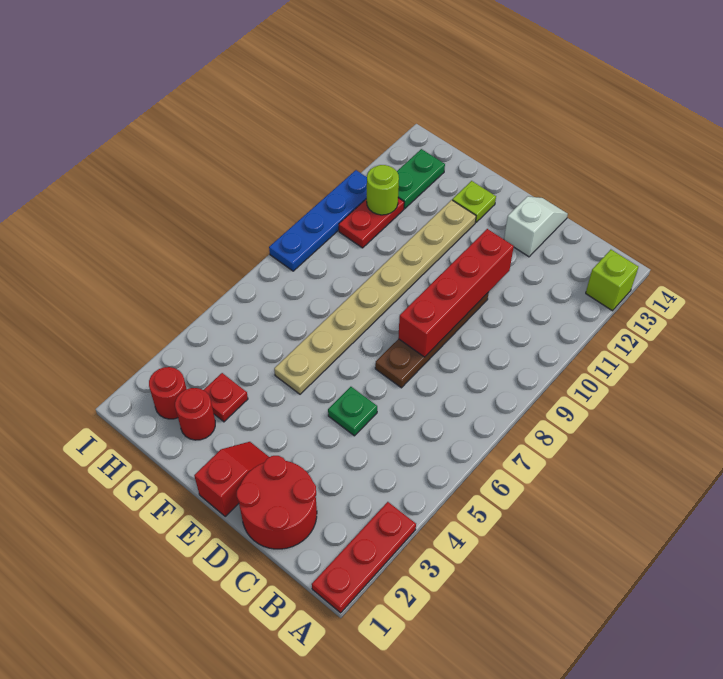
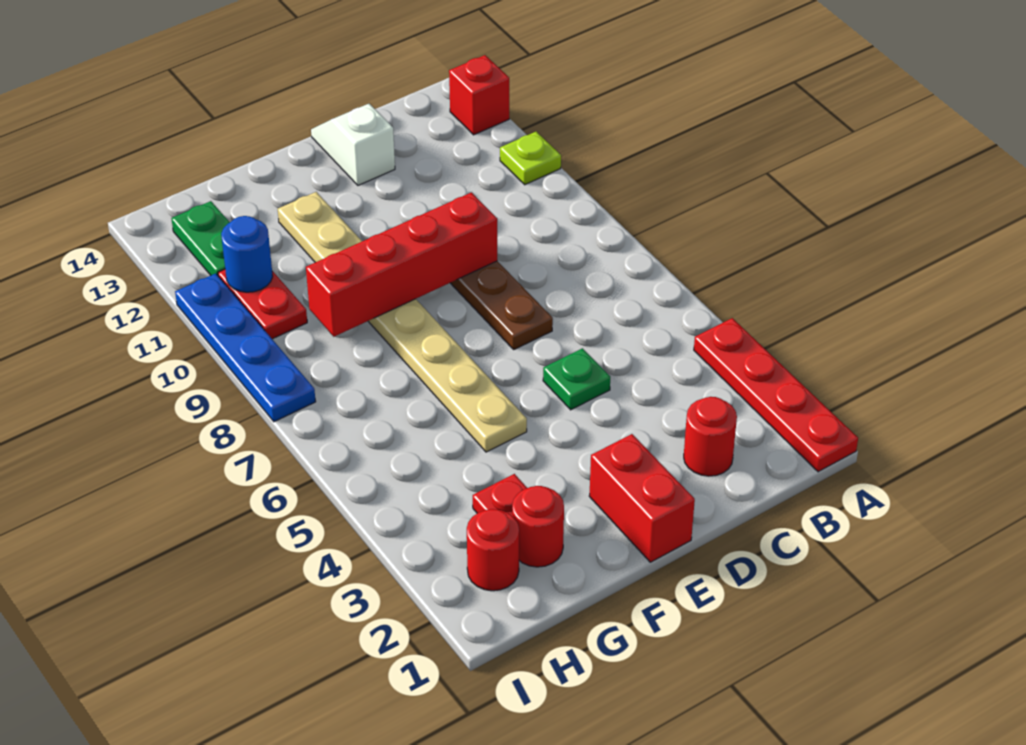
red 1x3 plate [312,502,416,613] -> red 1x4 plate [694,318,858,472]
lime 1x1 brick [586,250,638,311] -> red 1x1 brick [449,55,509,135]
red 2x2 round brick [237,456,317,549] -> red 1x1 round brick [684,397,737,476]
red 1x4 brick [398,229,514,357] -> red 1x4 brick turned to [306,192,497,337]
red 1x2 slope [194,442,269,516] -> red 1x2 brick [589,434,695,562]
lime 1x1 plate [452,181,496,222] -> lime 1x1 plate moved to [500,132,561,185]
lime 1x1 round brick [367,165,399,215] -> blue 1x1 round brick [221,216,273,292]

